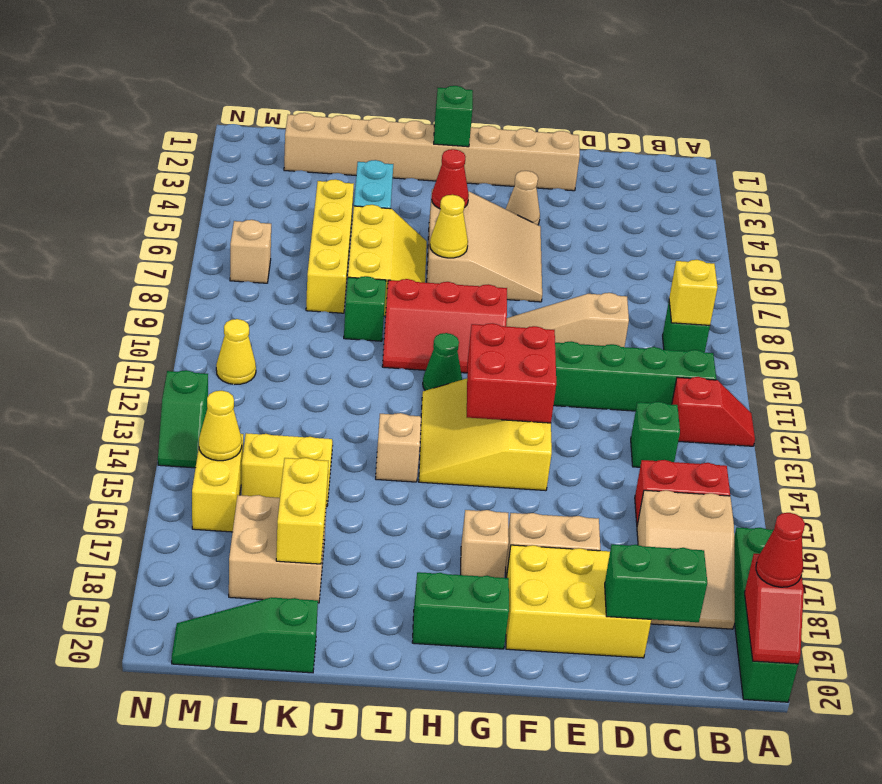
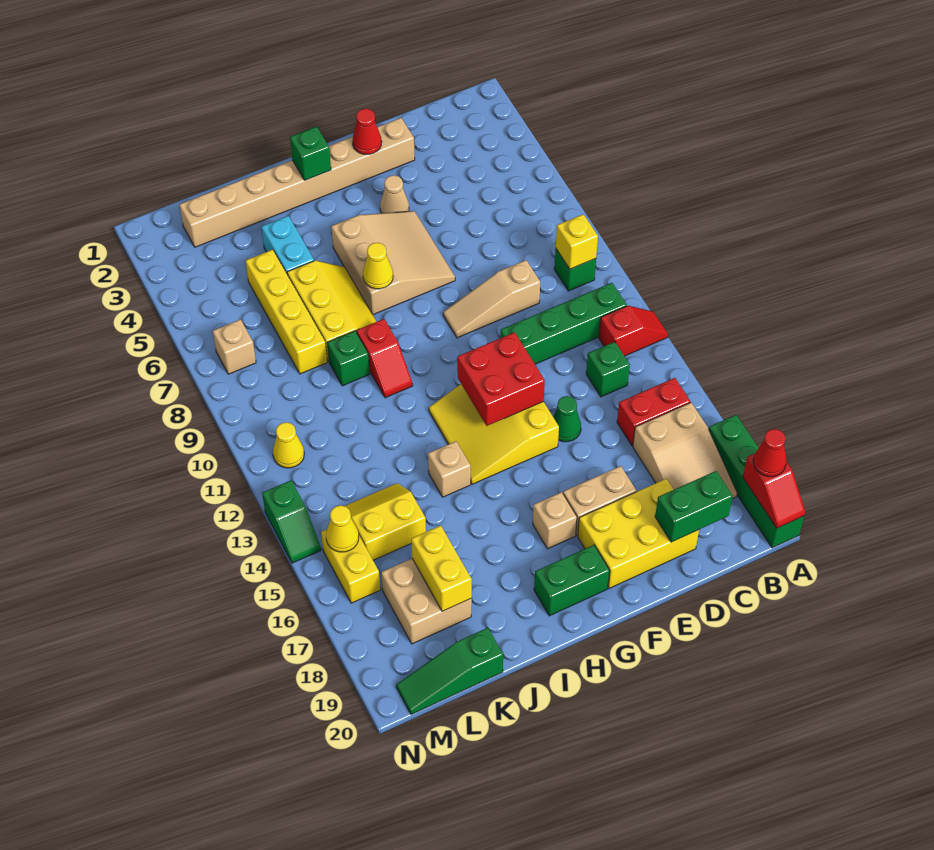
red 2x3 slope [382,279,507,373] -> red 1x2 slope [357,319,413,398]
red 1x1 cone [432,149,469,209] -> red 1x1 cone moved to [352,109,382,154]
green 1x1 cone [423,333,462,391] -> green 1x1 cone moved to [553,396,581,442]

